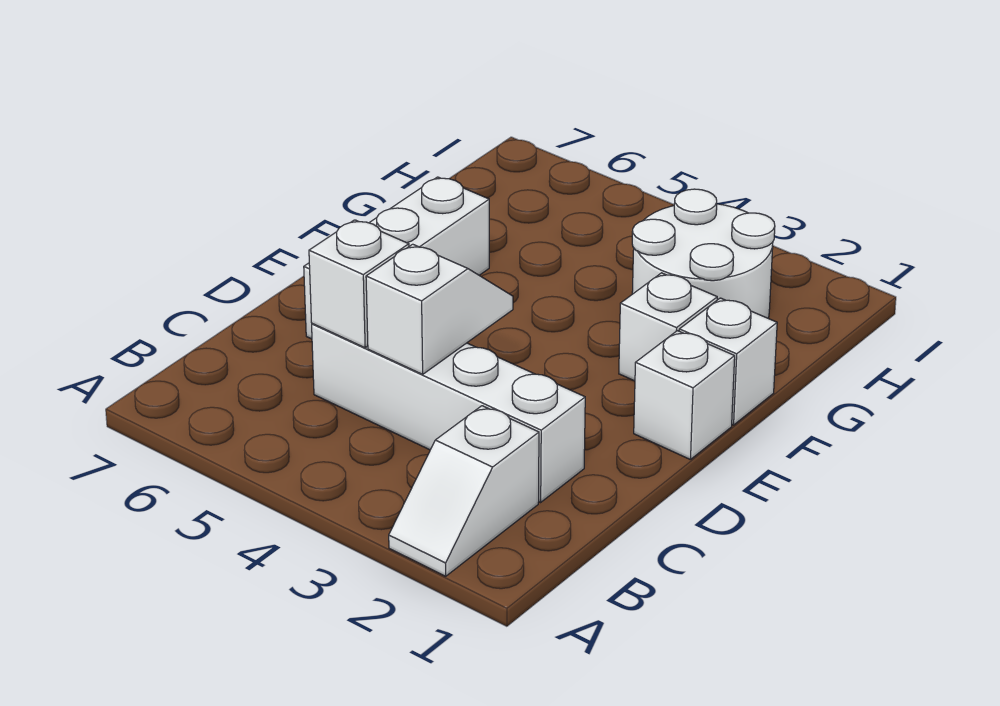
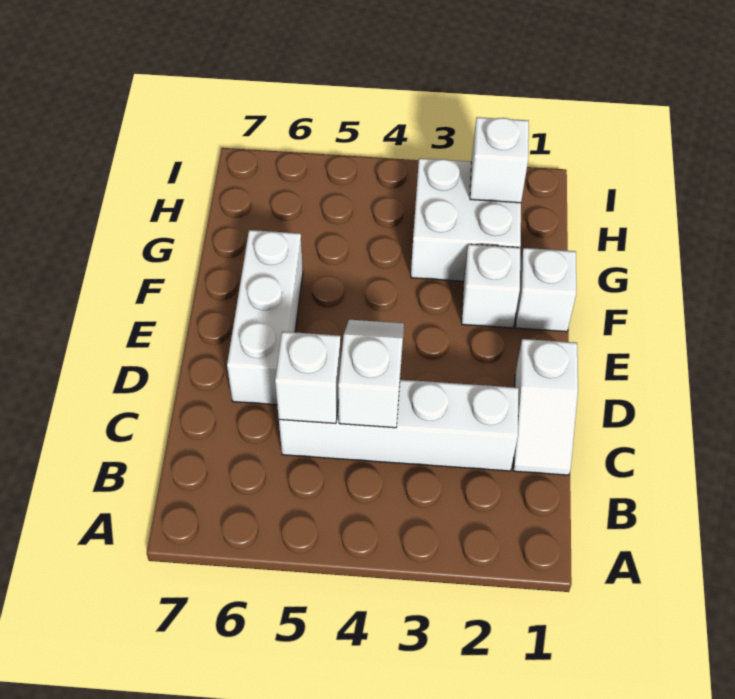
white 1x2 slope [389,406,539,576] -> white 1x2 slope moved to [513,339,578,475]
white 1x1 brick [634,331,735,460] -> white 1x1 brick moved to [470,117,529,203]
white 2x2 round brick [632,189,775,318] -> white 2x2 brick [411,158,521,281]

